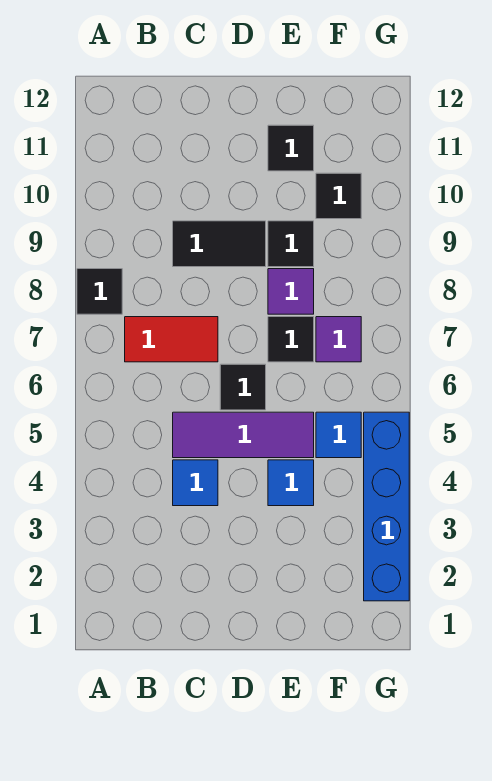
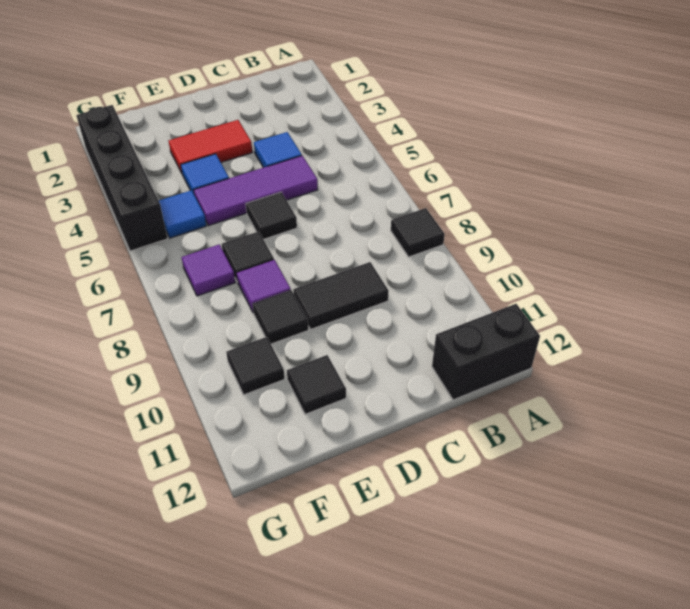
none -> black 1x2 brick [432,304,540,400]
red 1x2 tile [125,317,218,362] -> red 1x2 tile moved to [169,120,252,173]
blue 1x4 brick [364,412,409,601] -> black 1x4 brick [76,105,168,251]

